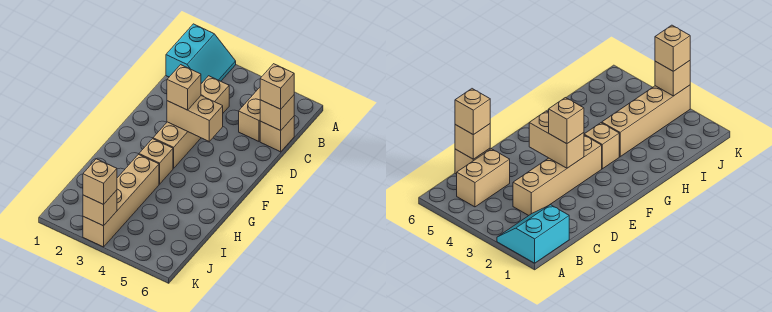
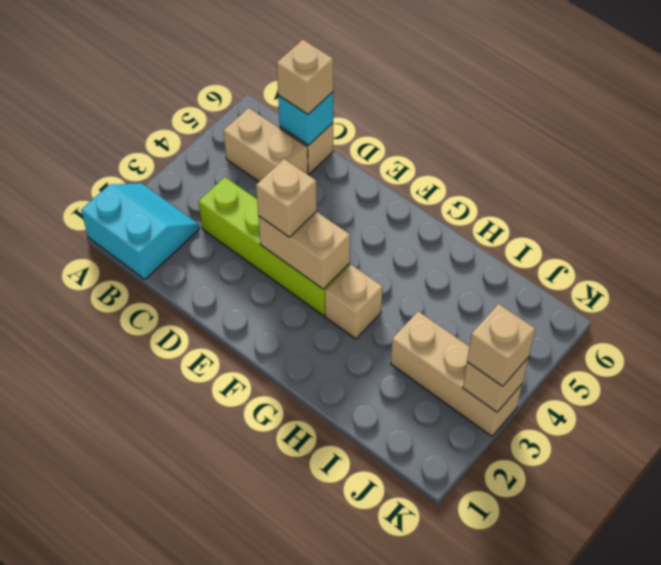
tan 1x4 brick [153,76,229,168] -> lime 1x4 brick [199,177,350,316]
tan 1x1 brick [260,95,294,131] -> cyan 1x1 brick [278,92,333,145]
tan 1x2 brick [167,96,223,141] -> tan 1x2 brick turned to [258,211,350,289]
tan 1x4 brick [83,154,159,247] -> tan 1x3 brick [391,311,522,436]

